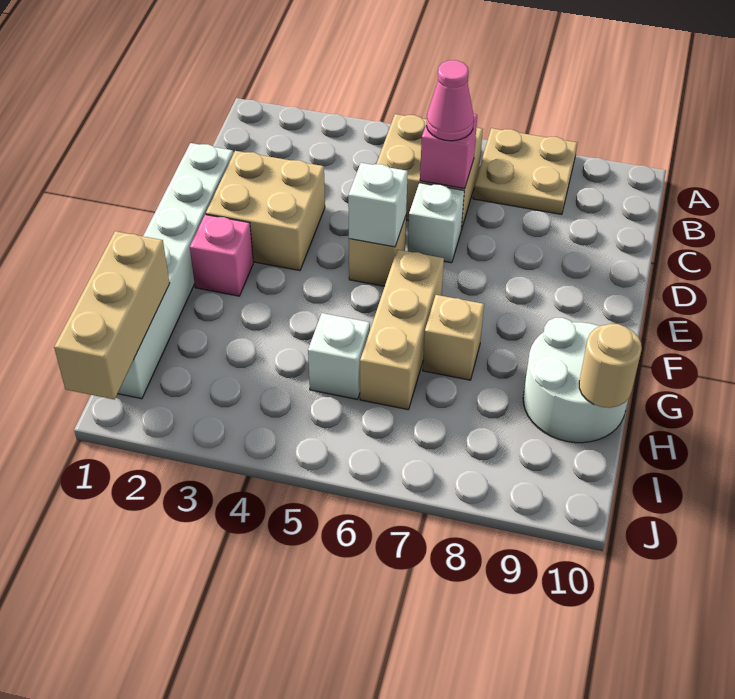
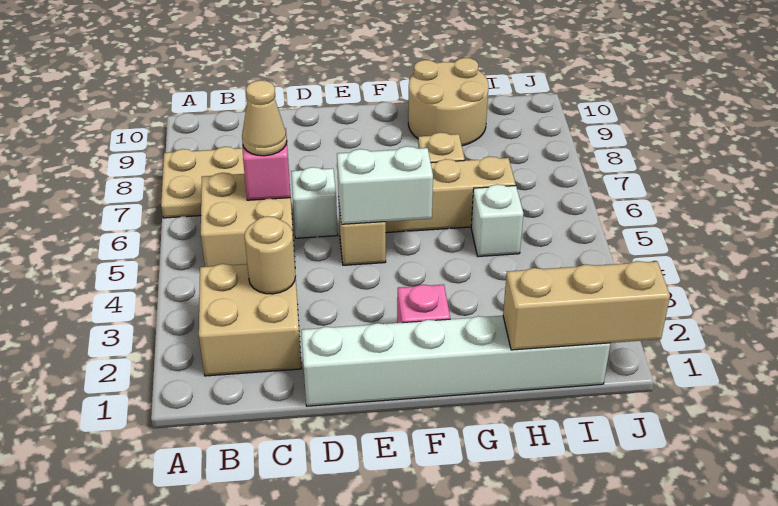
pink 1x1 cone [427,60,474,141] -> tan 1x1 cone [242,80,287,156]
tan 2x2 brick [206,151,325,271] -> tan 2x2 brick moved to [199,264,302,376]
white 1x1 brick [348,163,408,247] -> white 1x2 brick [337,146,433,224]
white 2x2 round brick [523,318,628,443] -> tan 2x2 round brick [408,58,489,146]
tan 1x1 round brick [579,324,642,408] -> tan 1x1 round brick moved to [244,216,296,294]

